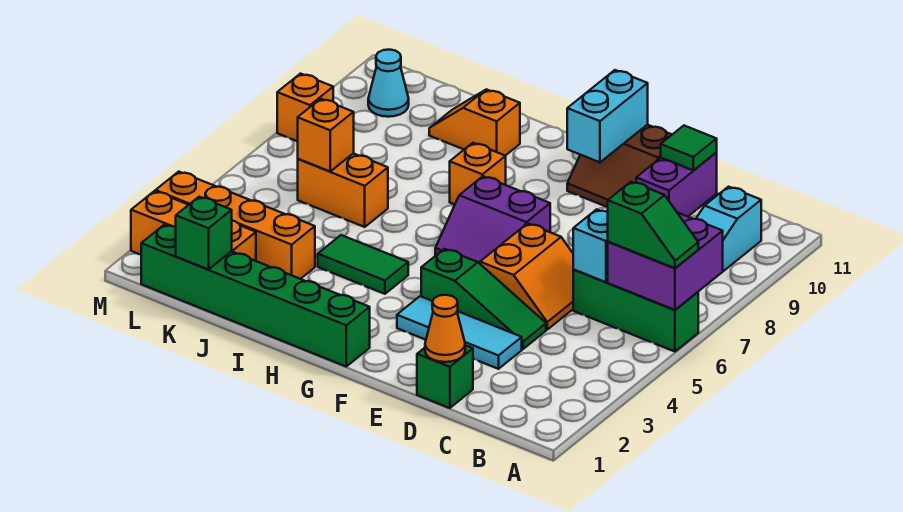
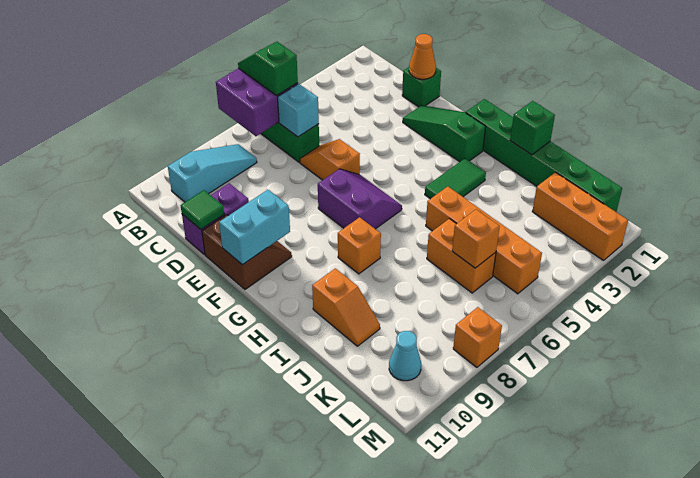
cyan 1x3 tile [397,296,522,369] -> none
green 1x3 slope [421,249,546,349] -> green 1x3 slope moved to [403,105,486,162]
orange 2x2 slope [480,223,574,330] -> orange 1x2 slope [300,139,360,180]
green 1x2 tile [318,235,408,294] -> green 1x2 tile turned to [425,158,486,199]
orange 1x4 brick [156,172,315,279] -> orange 1x4 brick moved to [426,186,542,294]
green 1x1 brick [176,197,232,270] -> green 1x1 brick moved to [510,101,555,155]

